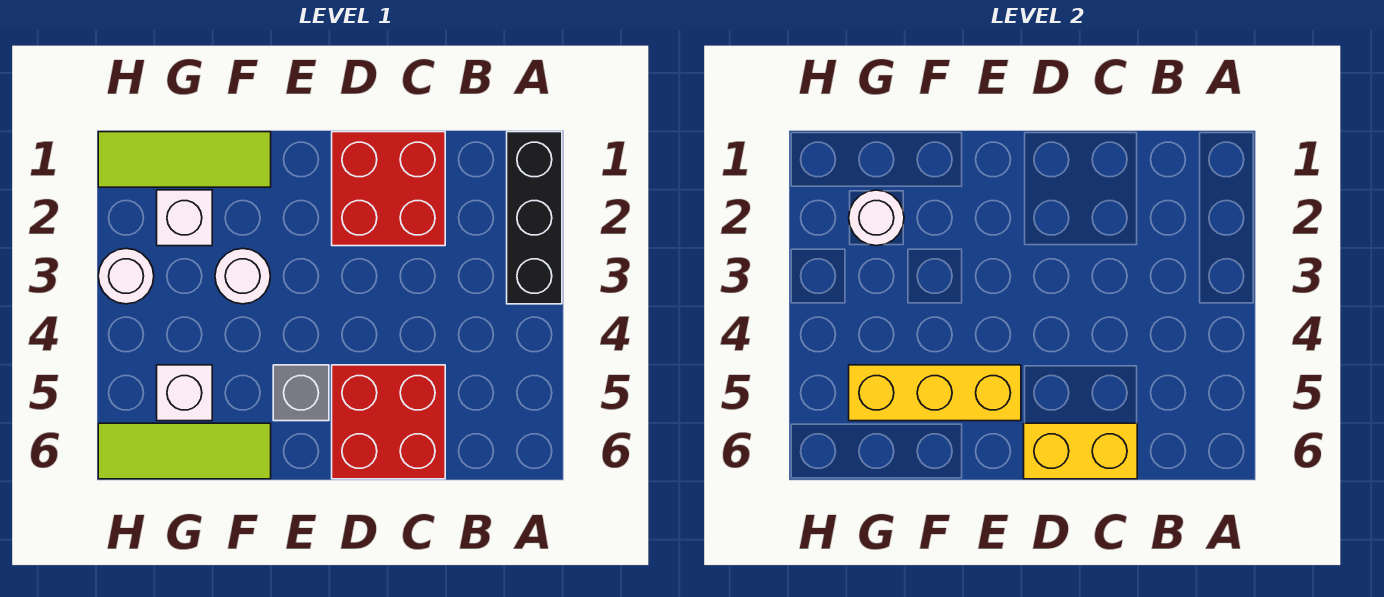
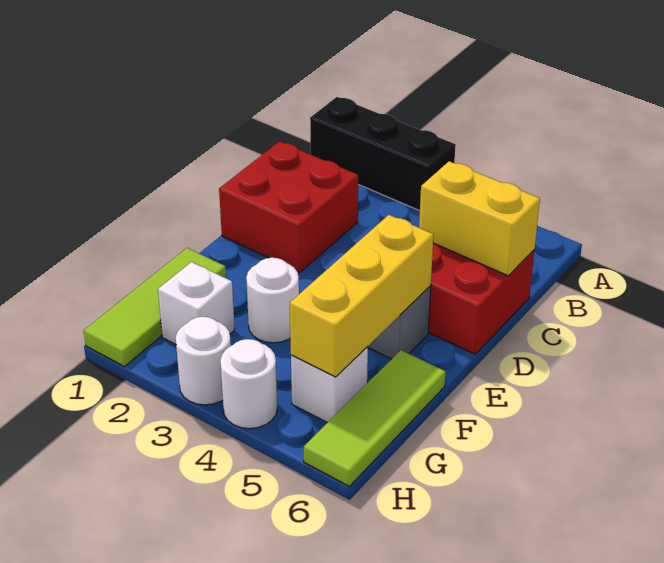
yellow 1x2 brick [1024,423,1137,479] -> yellow 1x2 brick turned to [419,161,540,276]
white 1x1 round brick [849,190,904,246] -> white 1x1 round brick moved to [220,339,277,429]

